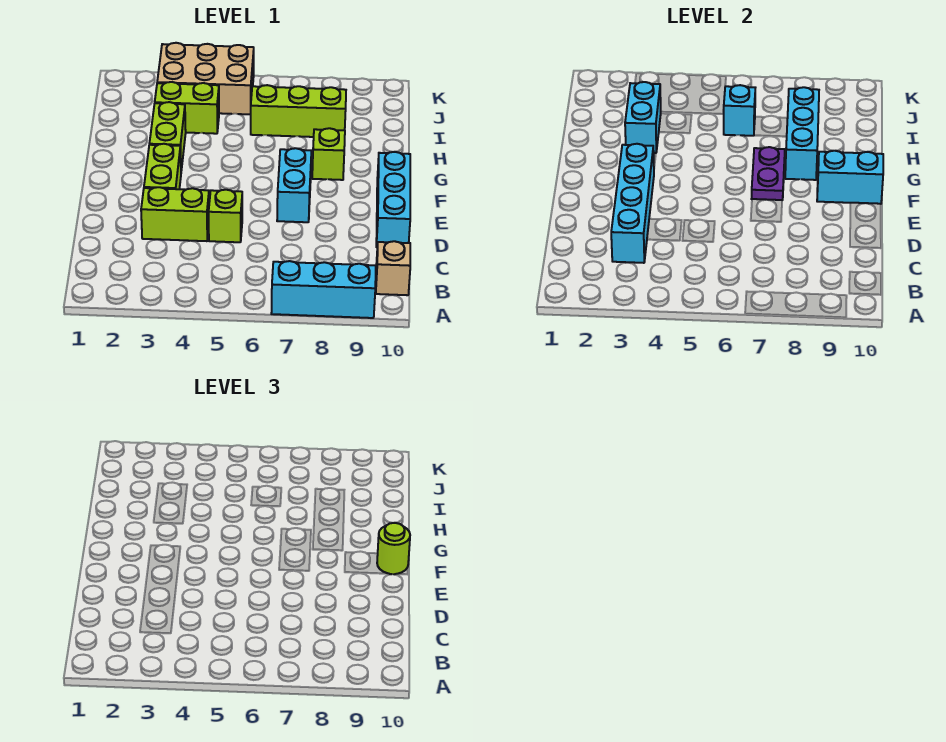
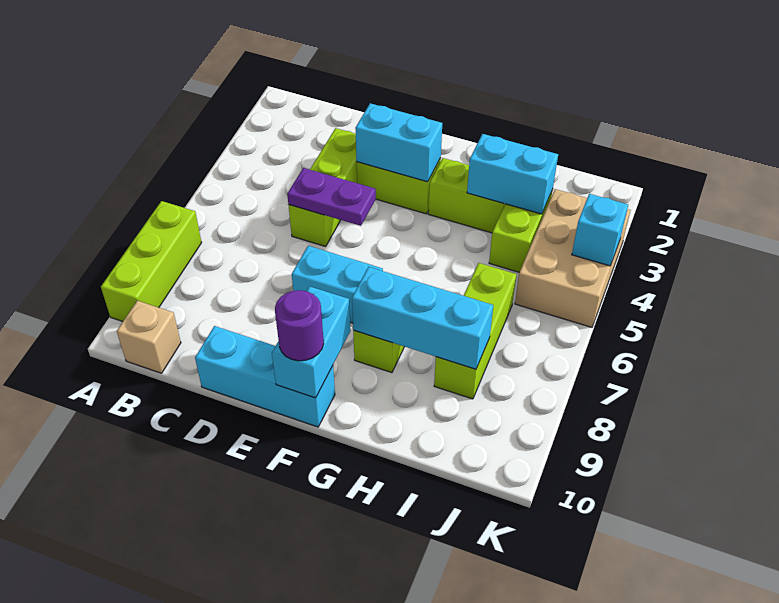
cyan 1x3 brick [271,261,376,318] -> lime 1x3 brick [101,201,202,321]
cyan 1x4 brick [611,144,654,263] -> cyan 1x2 brick [355,103,442,182]
purple 1x2 plate [752,147,785,200] -> purple 1x2 plate moved to [287,168,376,226]
lime 1x1 round brick [377,523,410,574] -> purple 1x1 round brick [275,290,324,361]
cyan 1x1 brick [724,85,755,136] -> cyan 1x1 brick moved to [572,194,628,266]

